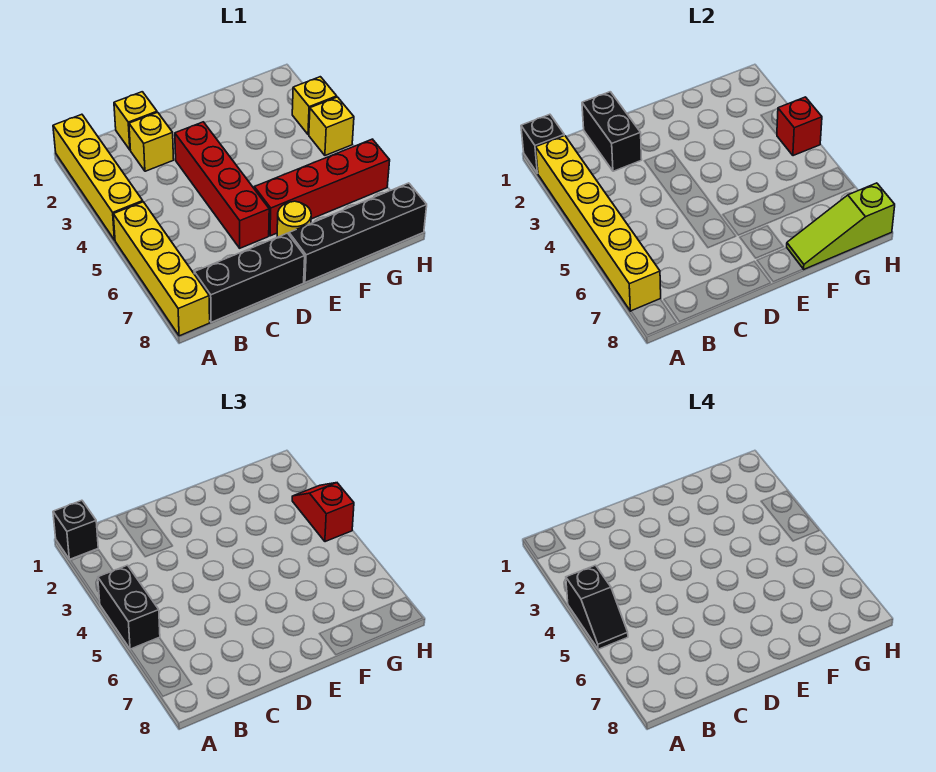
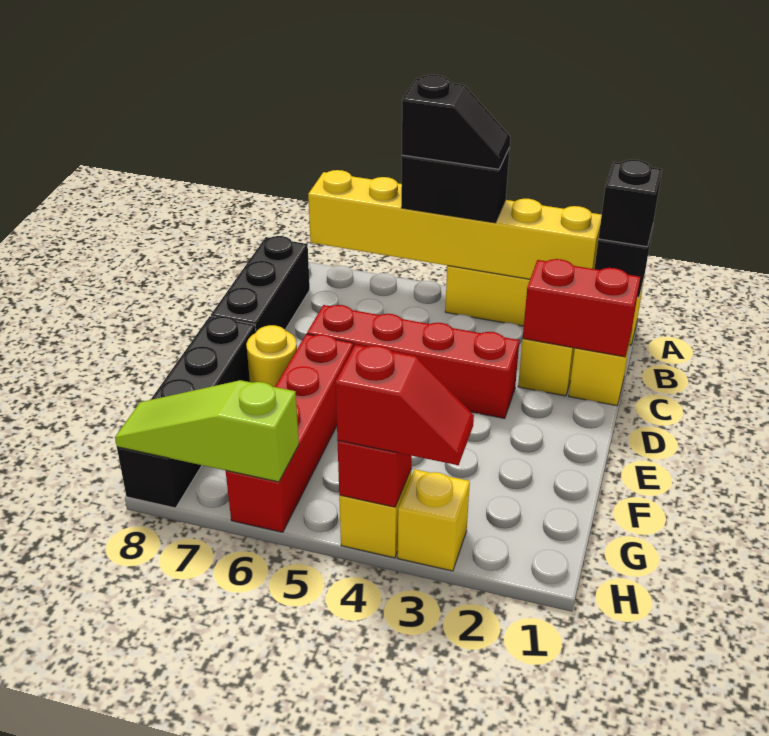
black 1x2 slope [566,565,628,649] -> black 1x2 slope turned to [402,75,510,169]
yellow 1x4 brick [113,202,210,336] -> none
black 1x2 brick [582,92,642,171] -> red 1x2 brick [523,259,640,357]
lime 1x3 slope [787,183,895,269] -> lime 1x3 slope turned to [115,380,299,482]

